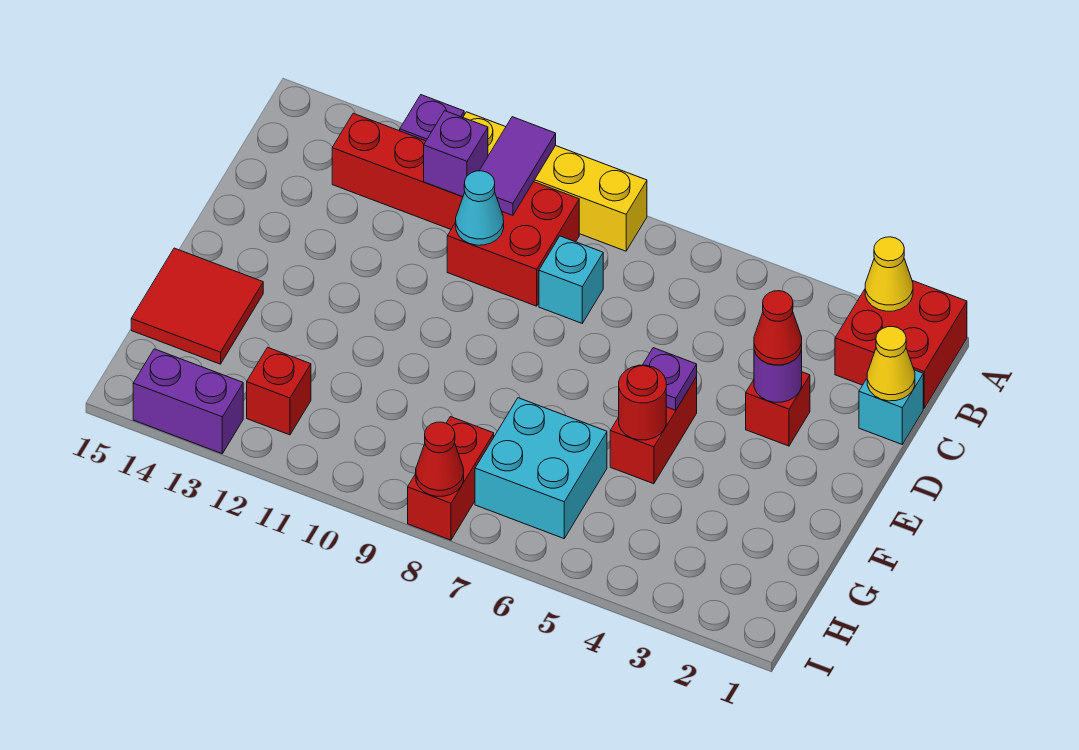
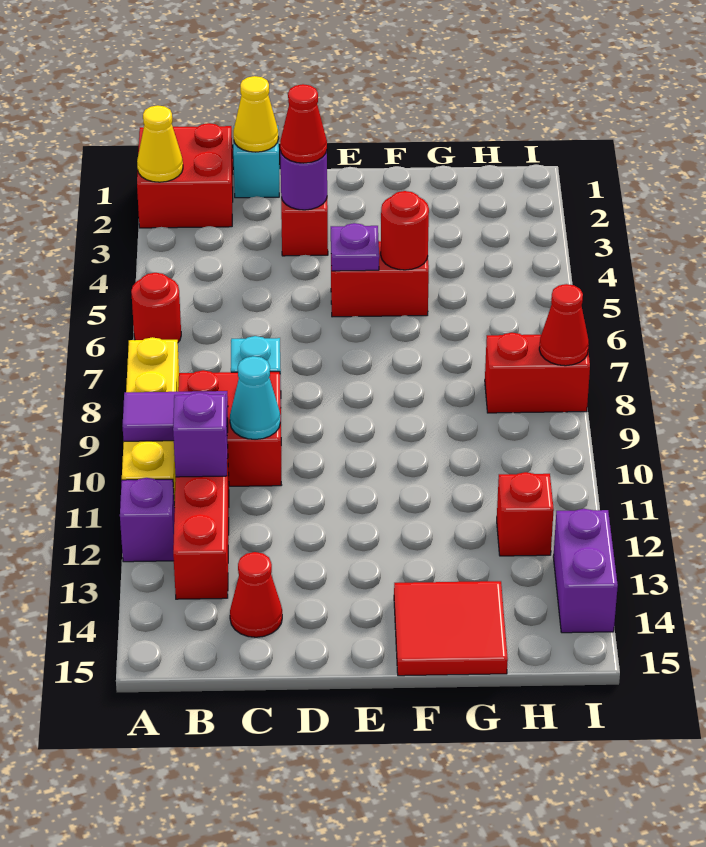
none -> red 1x1 round brick [131,273,181,342]
none -> red 1x1 cone [230,552,282,637]
cyan 2x2 brick [475,398,607,538] -> none

